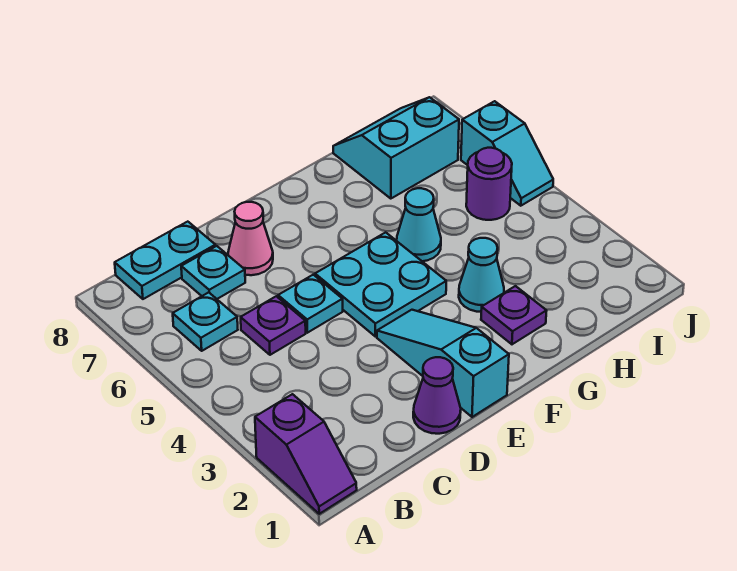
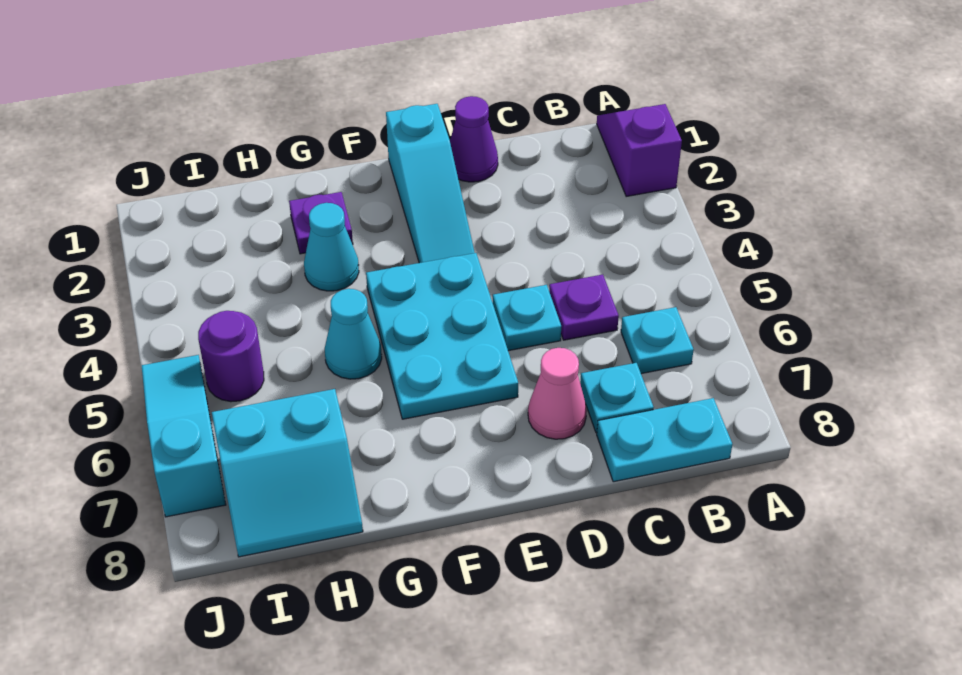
cyan 2x2 plate [315,232,446,337] -> cyan 2x3 plate [366,253,518,419]
cyan 1x2 slope [461,101,553,206] -> cyan 1x3 slope [142,355,226,517]

